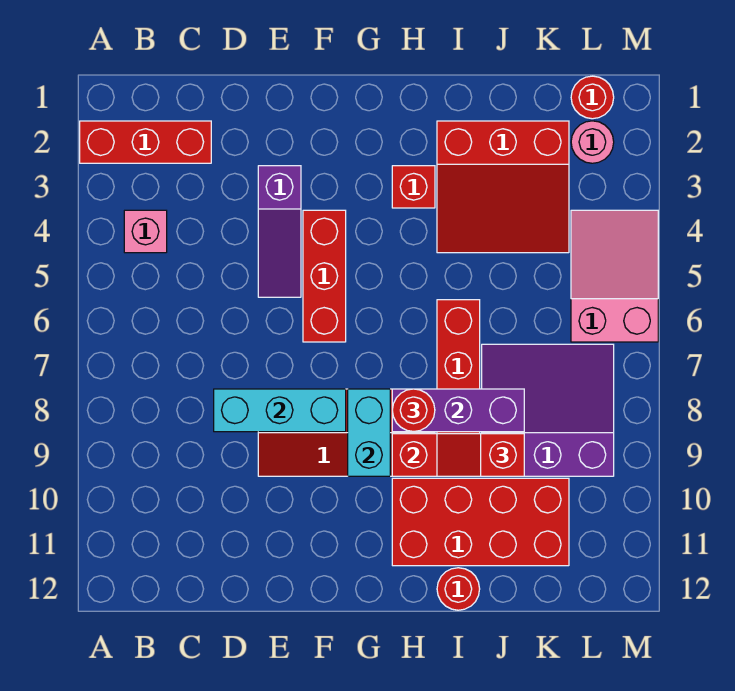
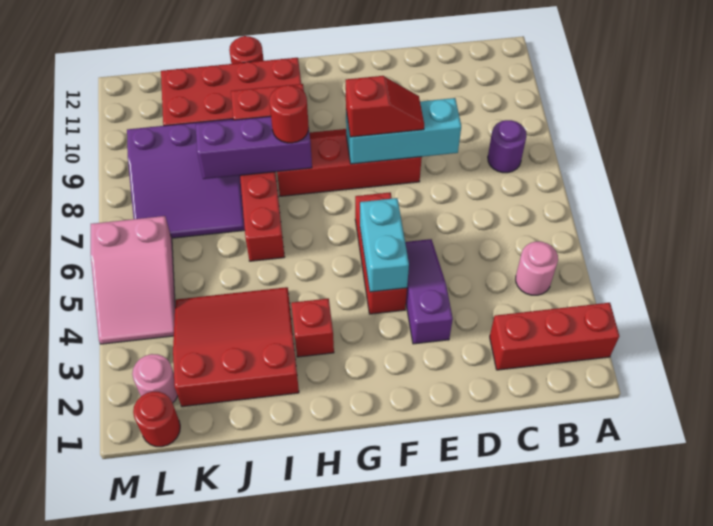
pink 1x1 brick [124,210,167,253] -> pink 1x1 round brick [516,242,558,295]
none -> purple 1x1 round brick [488,120,526,173]
cyan 1x2 brick [348,389,390,476] -> cyan 1x2 brick moved to [360,198,409,292]
red 1x2 slope [437,434,524,476] -> red 1x2 slope moved to [346,76,424,137]

